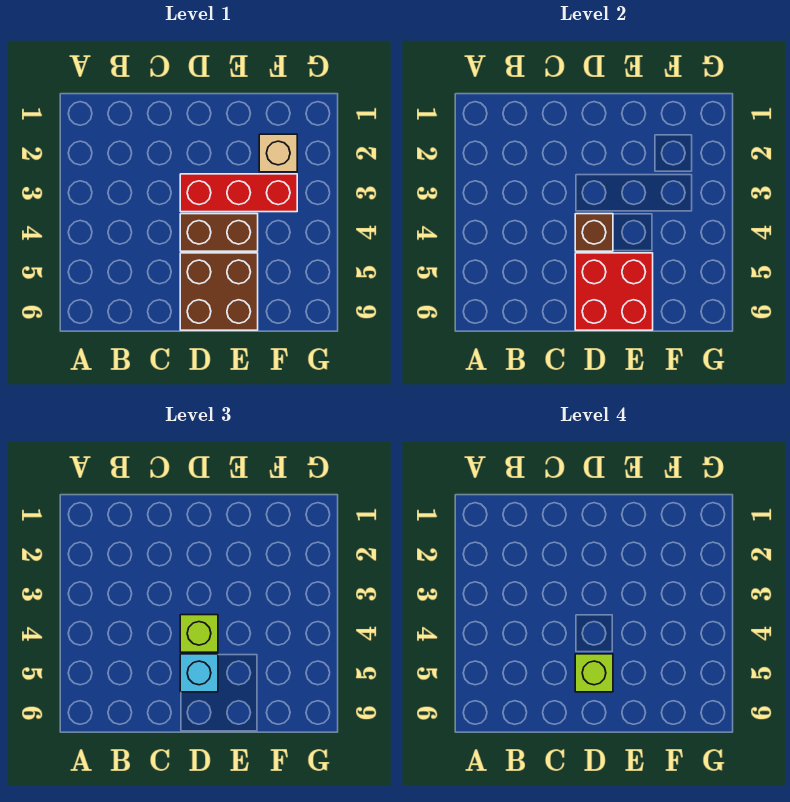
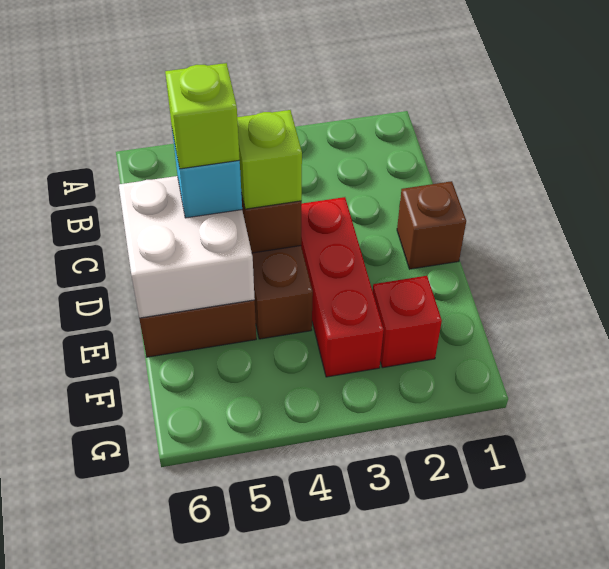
none -> brown 1x1 brick [397,181,466,269]
red 2x2 brick [575,253,653,330] -> white 2x2 brick [119,176,255,318]
tan 1x1 brick [259,134,297,172] -> red 1x1 brick [373,276,442,368]

